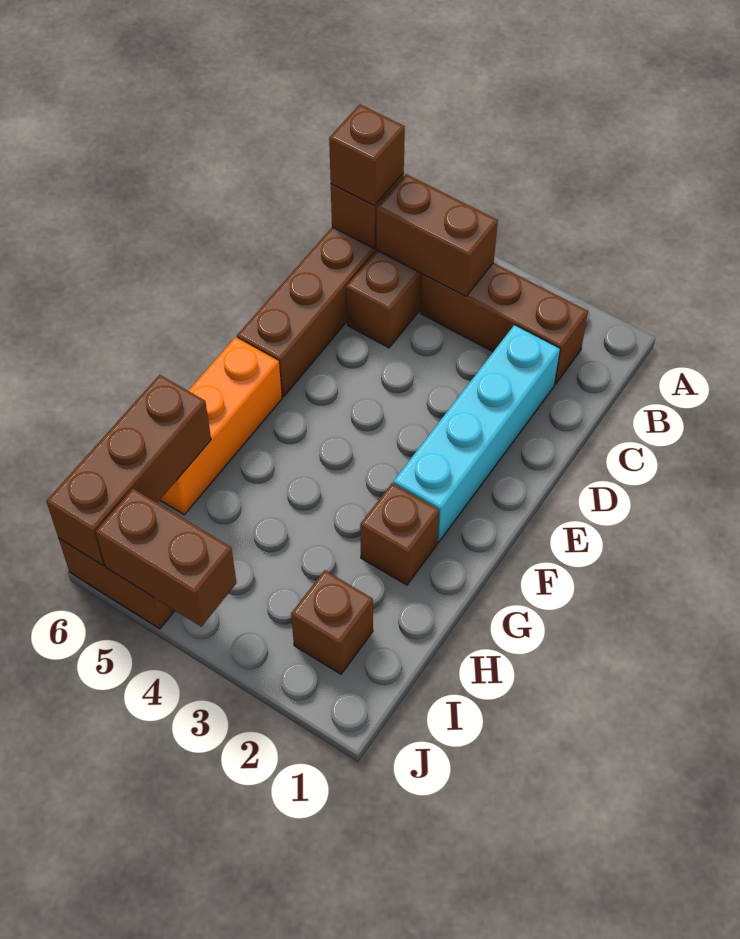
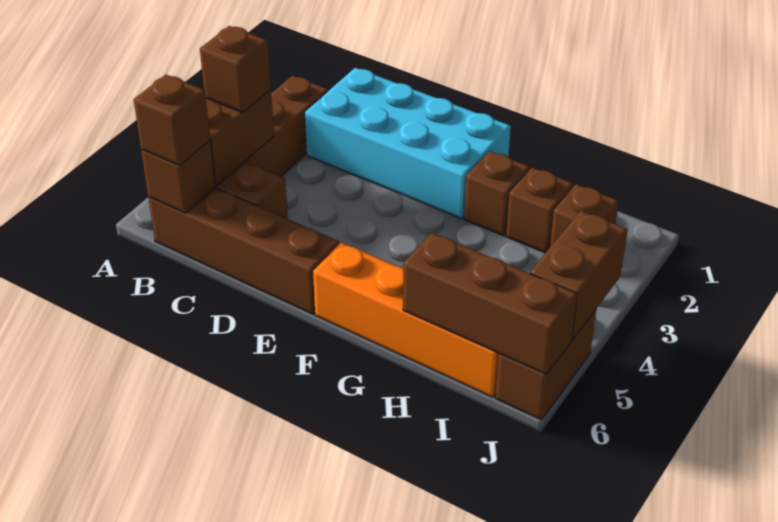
none -> brown 1x1 brick [200,26,271,113]
cyan 1x4 brick [393,325,560,543] -> cyan 2x4 brick [305,68,511,219]
orange 1x3 brick [160,337,282,515] -> orange 1x4 brick [313,242,499,397]
none -> brown 1x1 brick [506,168,574,253]

